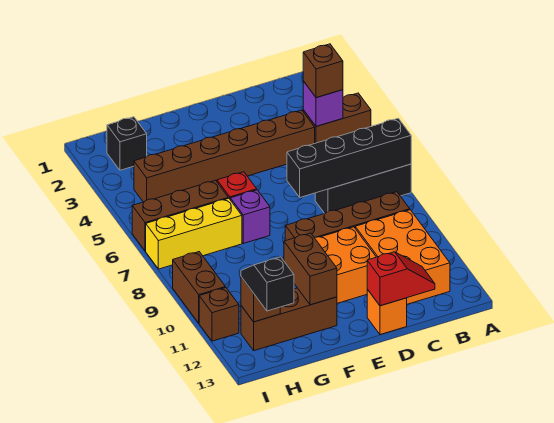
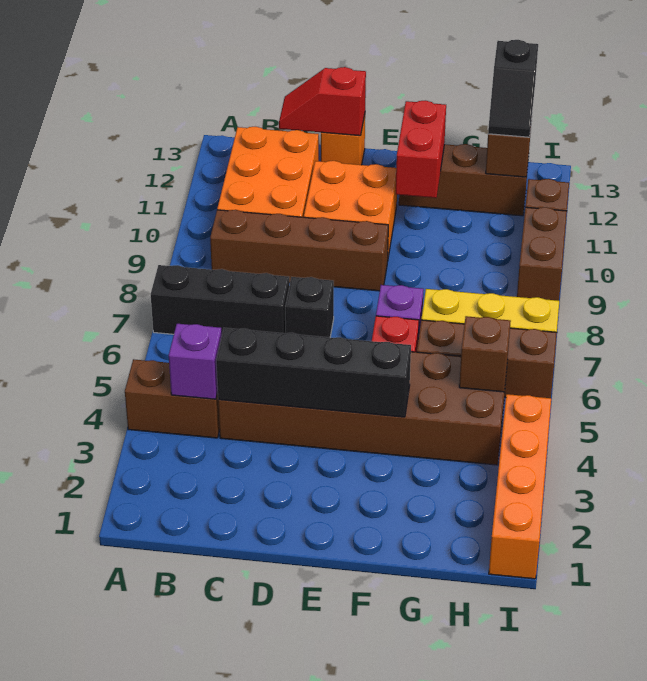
black 1x4 brick [287,118,411,197] -> black 1x4 brick moved to [216,328,411,417]
brown 1x1 brick [303,44,343,98] -> brown 1x1 brick moved to [459,316,511,392]
brown 1x6 brick [134,110,315,202] -> brown 2x6 brick [218,352,507,465]
brown 1x2 brick [284,233,337,305] -> red 1x2 brick [396,101,446,198]
black 1x1 brick [107,117,147,170] -> black 1x1 brick moved to [285,277,334,337]
none -> orange 1x4 brick [489,394,551,579]

